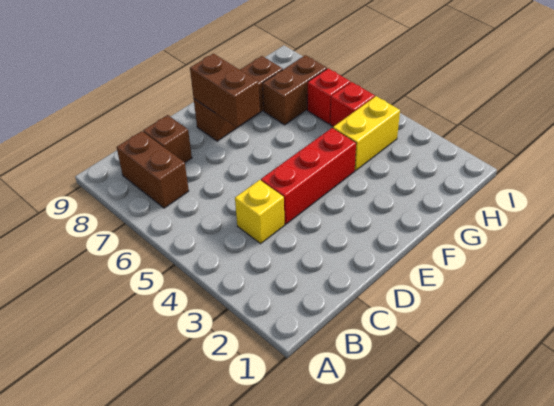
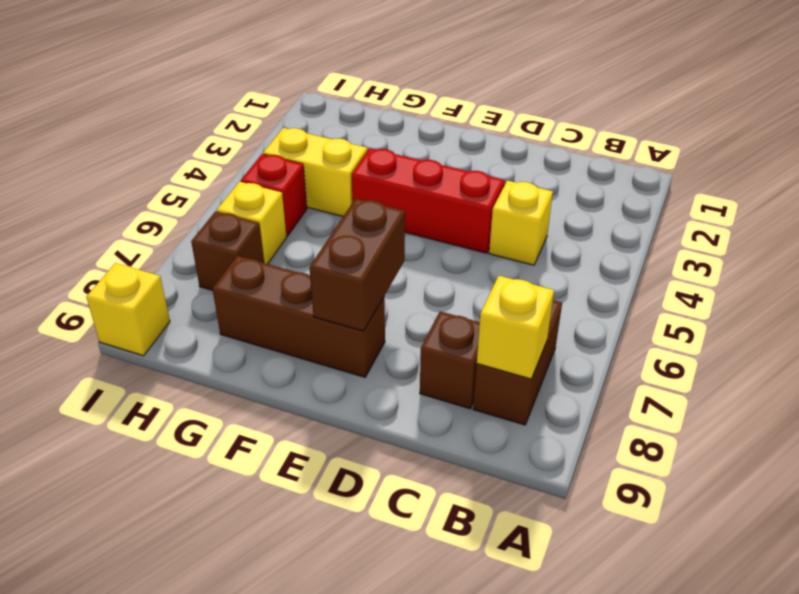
none -> yellow 1x1 brick [477,276,554,379]
brown 1x2 brick [263,55,327,125] -> brown 1x1 brick [191,211,264,290]
red 1x1 brick [307,68,350,124] -> yellow 1x1 brick [217,182,287,264]
none -> yellow 1x1 brick [86,263,170,356]

